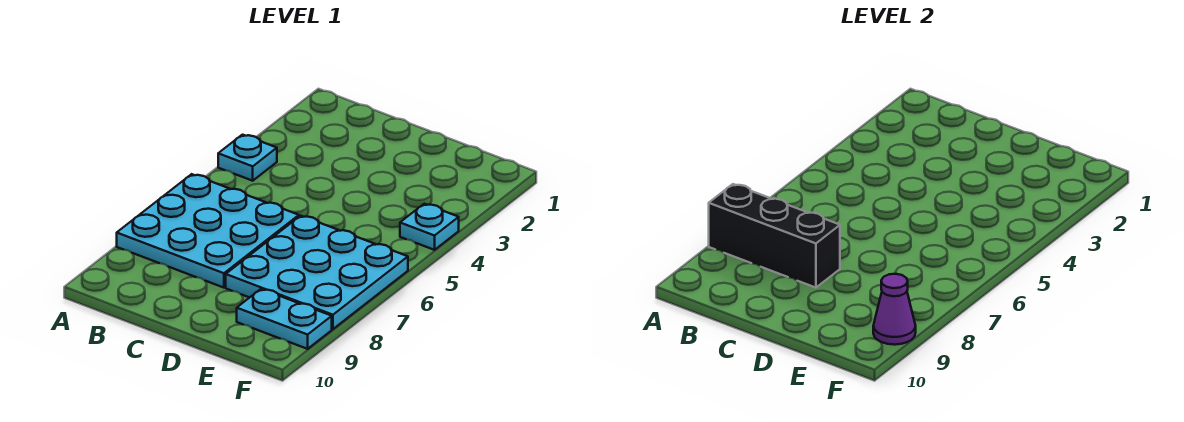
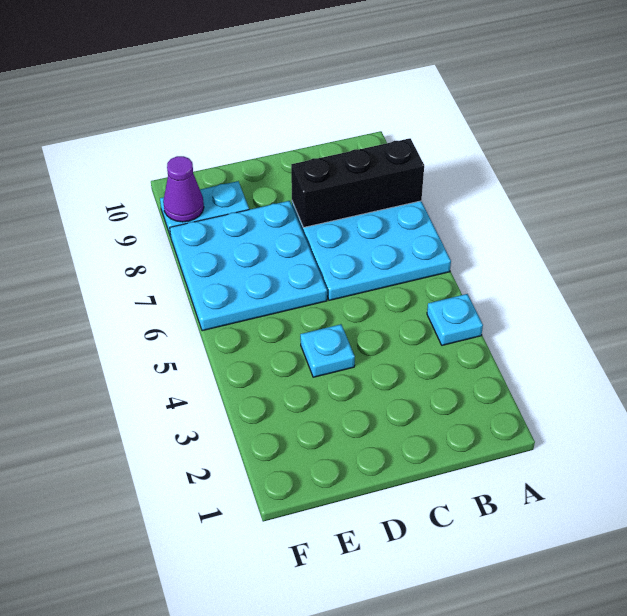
cyan 1x1 plate [400,204,459,250] -> cyan 1x1 plate moved to [300,324,355,377]

